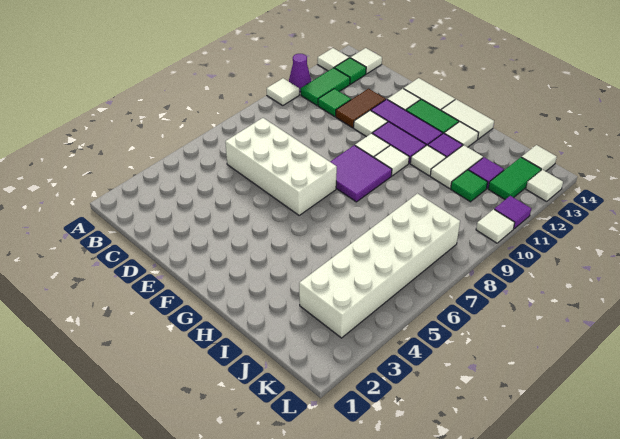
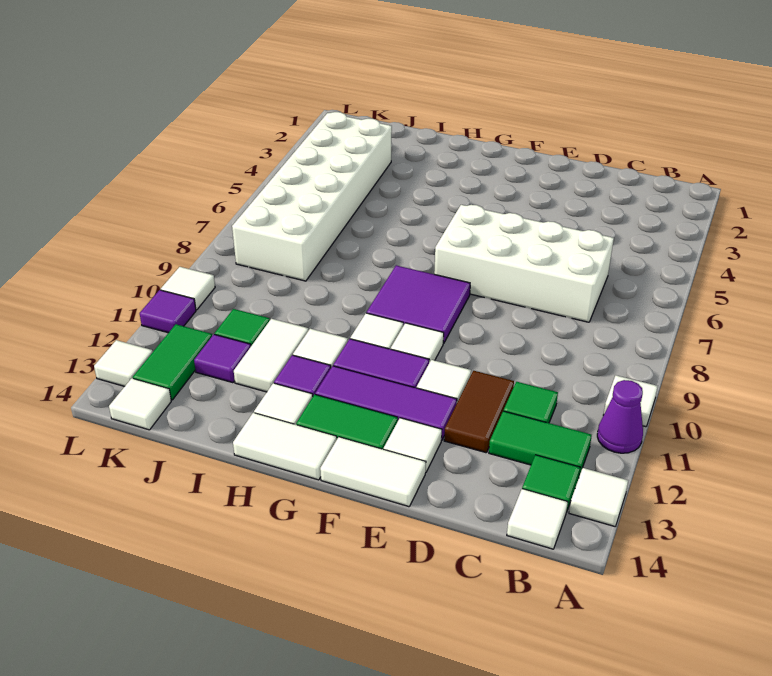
green 1x2 tile [301,68,350,105] -> green 1x2 tile turned to [489,411,592,476]

